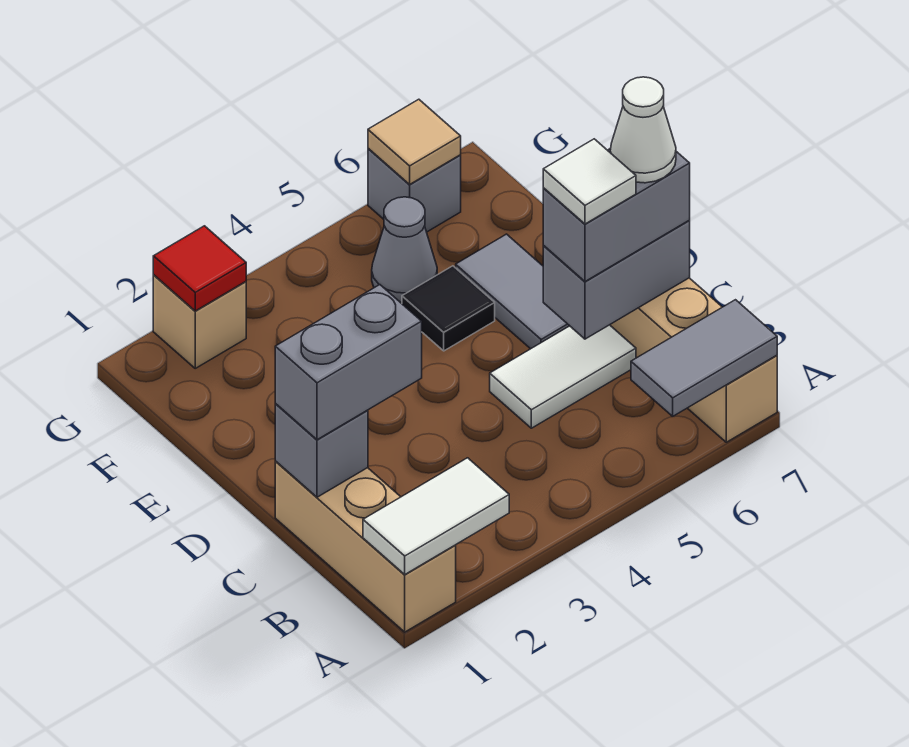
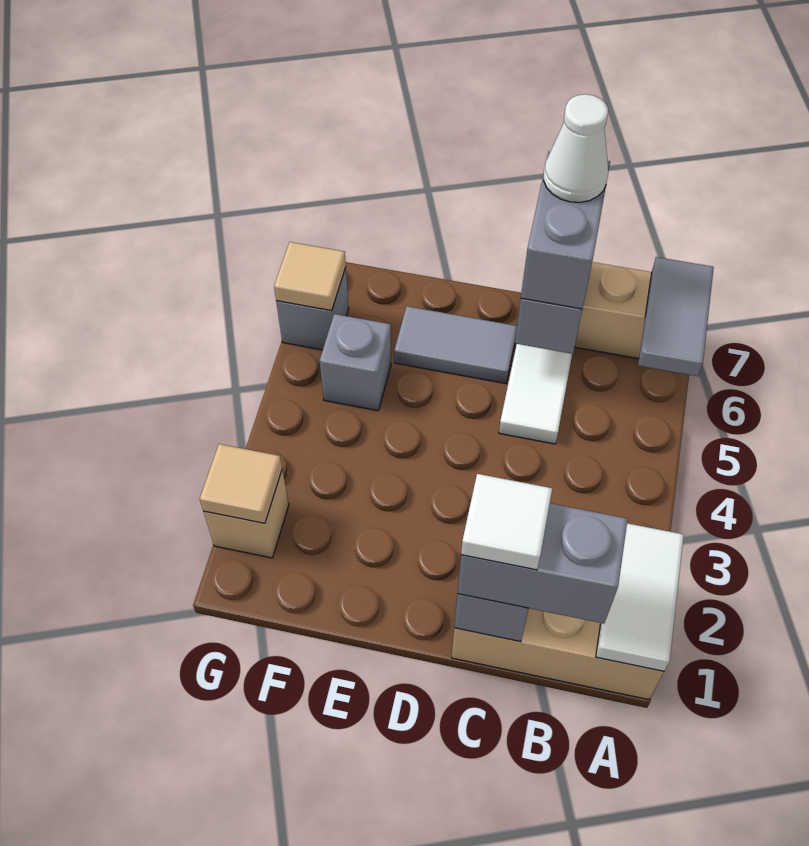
grey 1x2 brick [275,285,422,440] -> grey 1x2 brick turned to [457,503,628,623]
white 1x1 tile [543,139,636,224] -> white 1x1 tile moved to [461,474,552,570]
black 1x1 tile [402,266,495,351] -> none
grey 1x1 cone [372,197,437,302] -> grey 1x1 brick [320,314,391,411]
red 1x1 tile [153,226,246,311] -> tan 1x1 tile [200,444,282,523]

